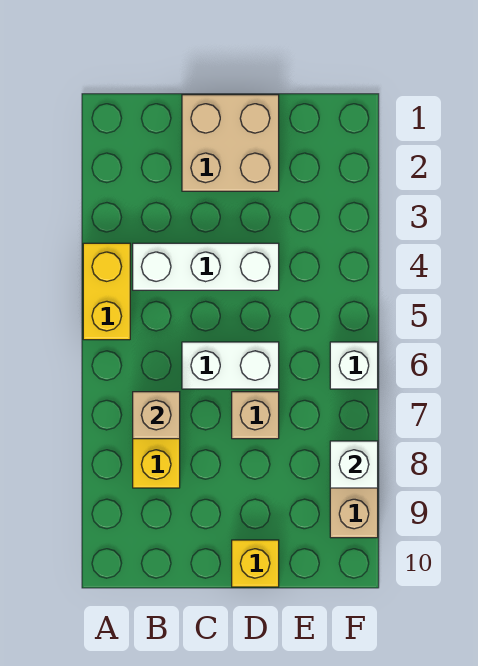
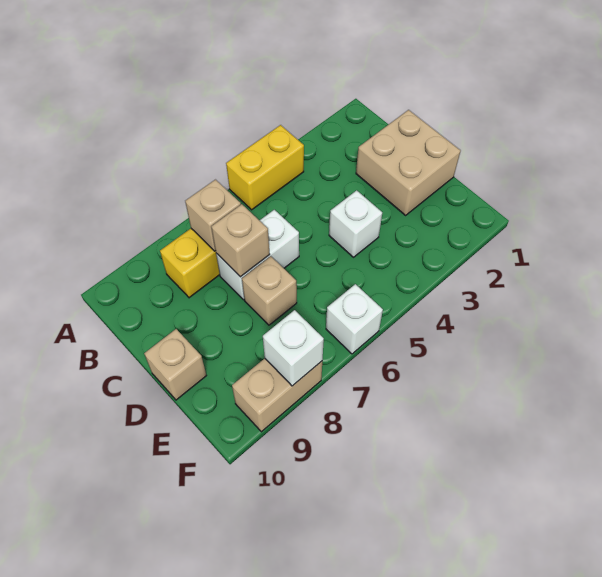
white 1x3 brick [133,243,279,290] -> white 1x1 brick [329,190,382,257]
white 1x2 brick [182,342,279,389] -> white 1x2 brick turned to [216,210,299,300]
none -> tan 1x1 brick [211,204,270,277]
yellow 1x1 brick [232,540,279,587] -> tan 1x1 brick [144,329,206,400]

